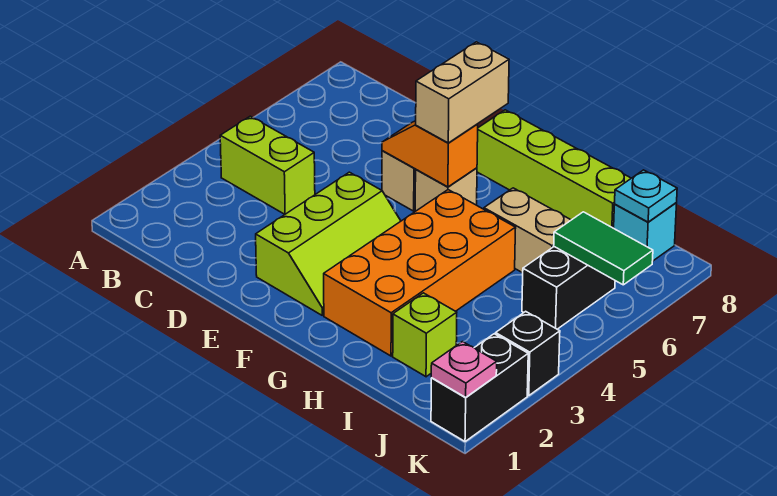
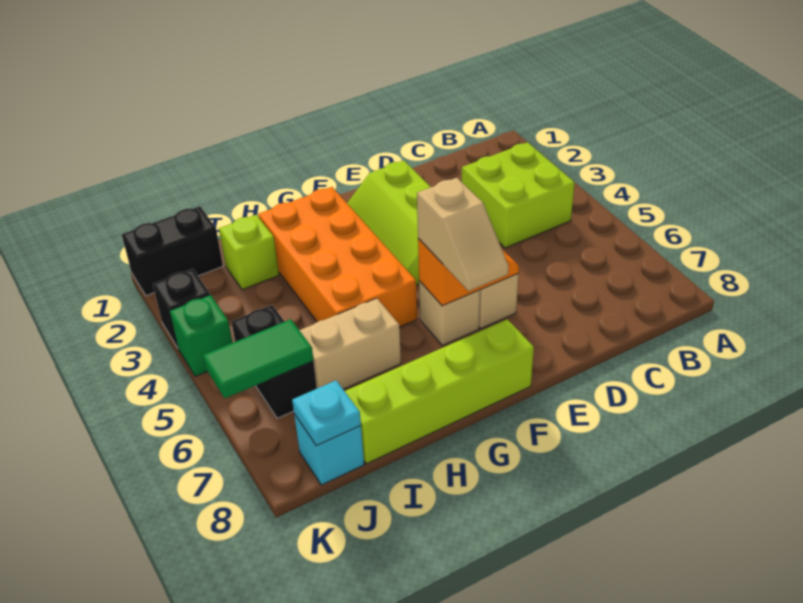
lime 1x2 brick [220,116,315,214] -> lime 2x2 brick [462,142,575,248]
tan 1x2 brick [416,42,509,143] -> tan 1x2 slope [417,178,509,291]
black 1x2 brick [431,334,528,442] -> black 1x2 brick turned to [122,206,223,296]
pink 1x1 plate [431,342,497,398] -> none
none -> green 1x1 brick [170,295,232,377]

